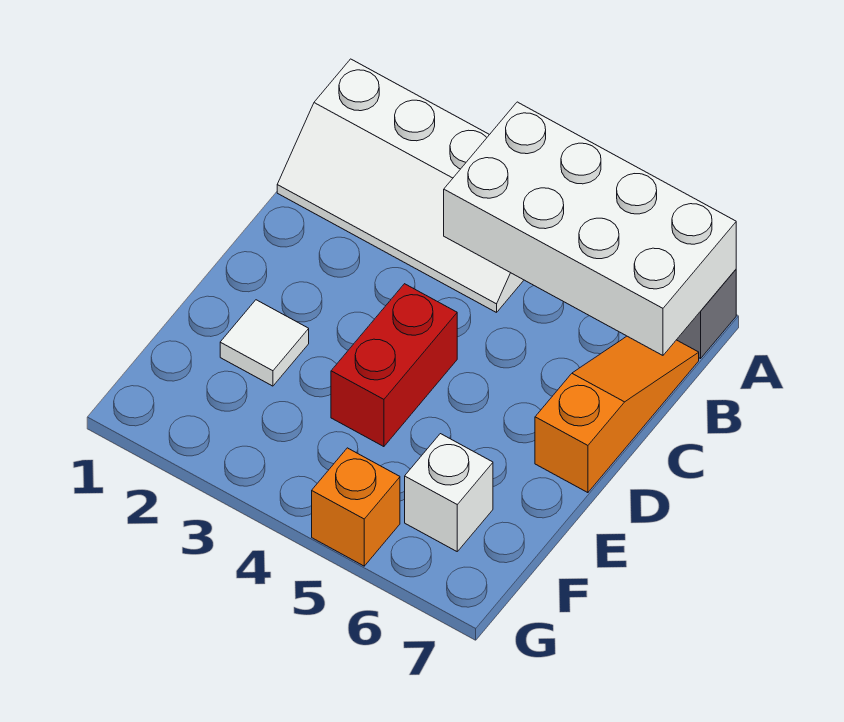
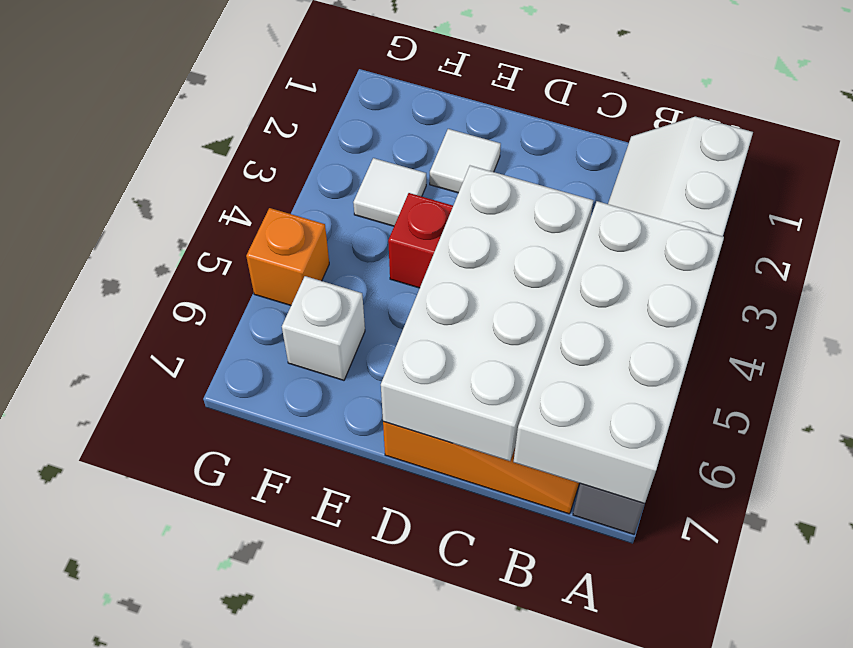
none -> white 2x4 brick [381,166,593,461]
none -> white 1x1 tile [353,158,426,226]

